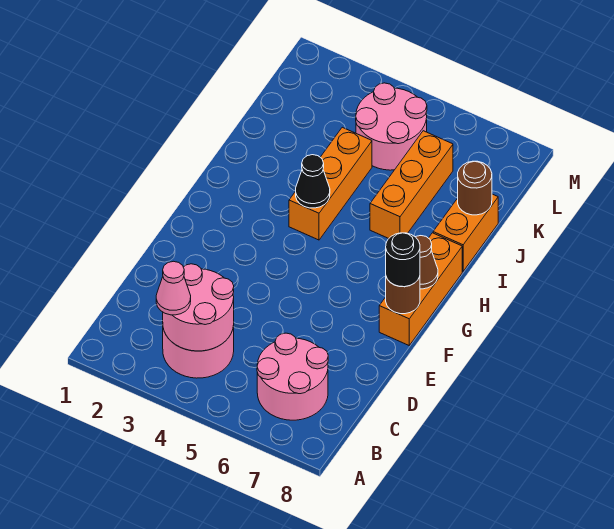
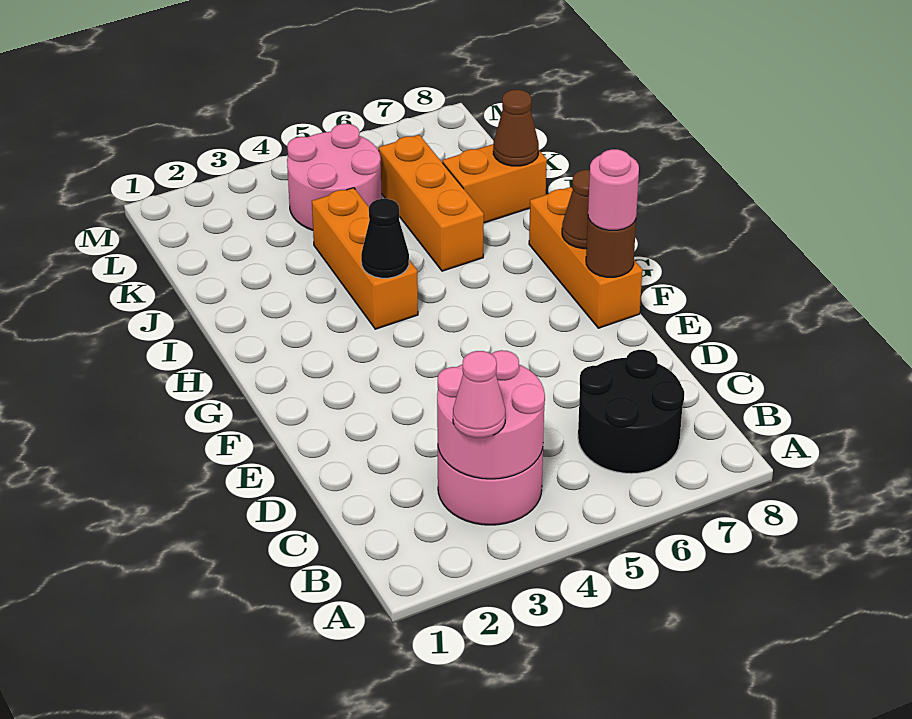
pink 2x2 round brick [257,333,328,420] -> black 2x2 round brick [578,350,684,474]
black 1x1 round brick [386,233,420,287] -> pink 1x1 round brick [588,149,639,230]
orange 1x2 brick [433,194,498,271] -> orange 1x2 brick turned to [443,144,547,223]
brown 1x1 round brick [458,161,492,215] -> brown 1x1 cone [493,90,539,166]

